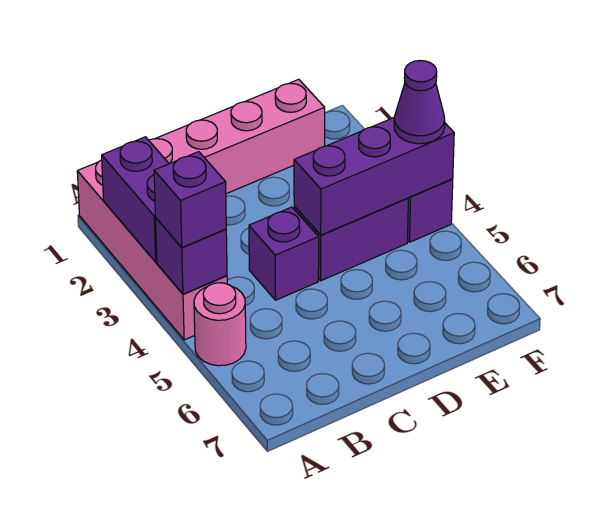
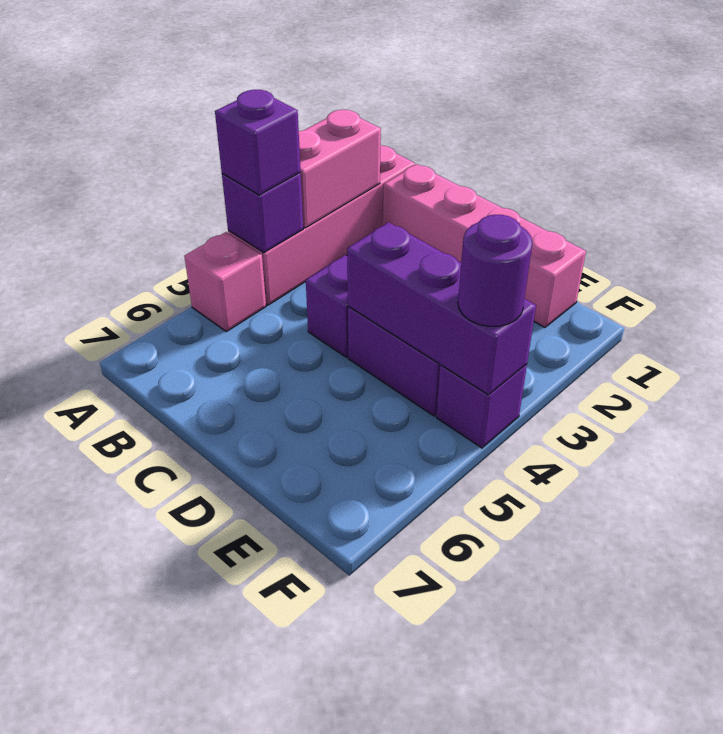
purple 1x2 brick [102,137,169,262] -> pink 1x2 brick [299,110,381,228]
pink 1x1 round brick [194,283,246,366] -> pink 1x1 brick [184,232,266,332]
purple 1x1 cone [394,61,445,144] -> purple 1x1 round brick [458,215,532,326]

